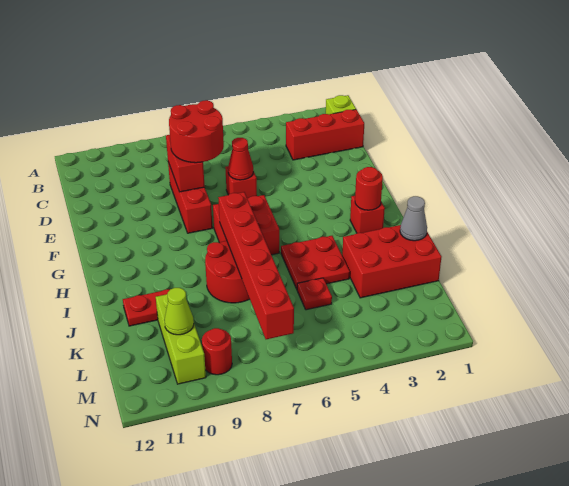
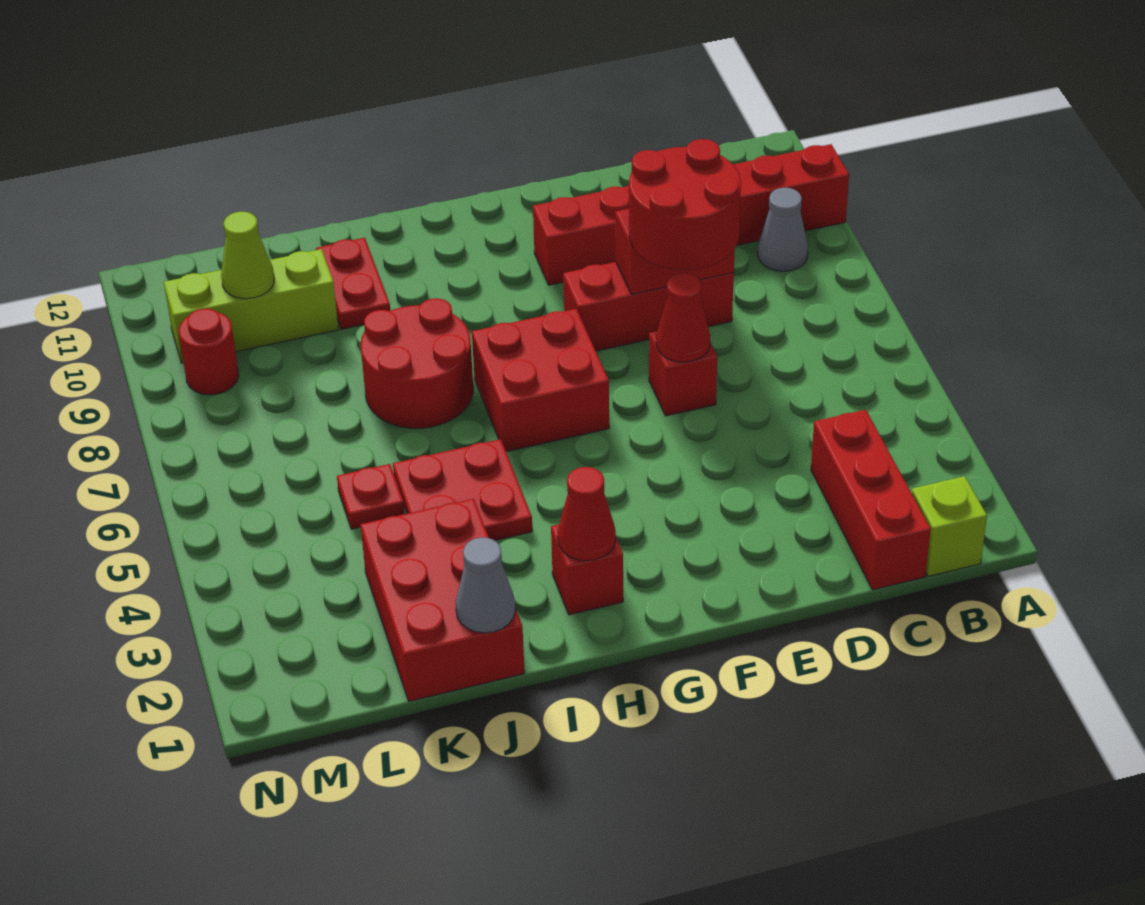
none -> grey 1x1 cone [757,188,808,271]
red 1x1 round brick [355,167,383,210] -> red 1x1 cone [558,467,616,561]
red 1x6 brick [218,192,294,339] -> red 1x6 brick moved to [533,144,849,285]

